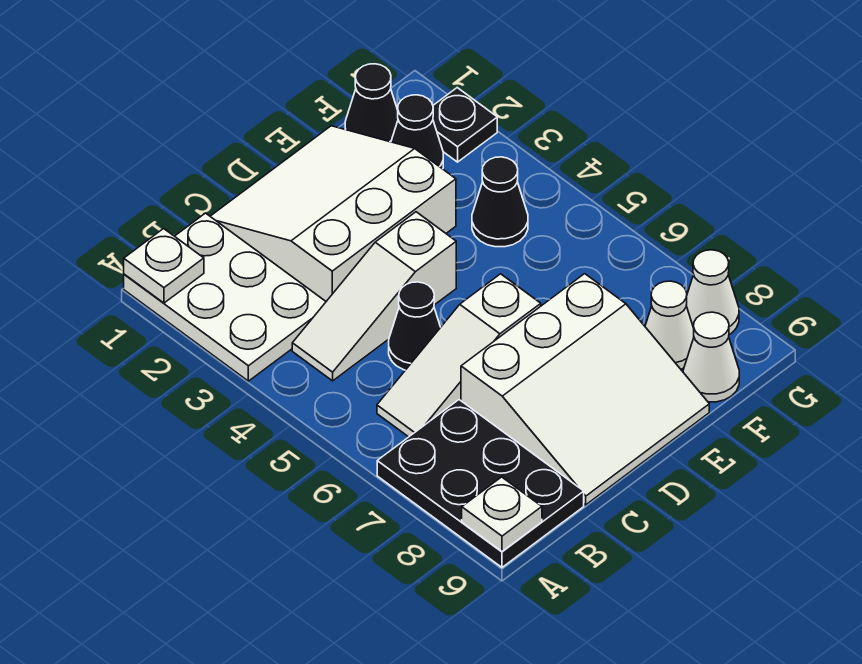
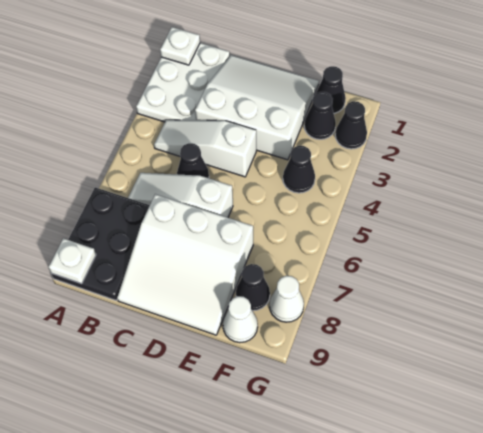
white 1x1 cone [645,281,694,369] -> black 1x1 cone [236,264,270,311]
black 1x1 plate [433,88,497,162] -> black 1x1 cone [335,101,367,149]

